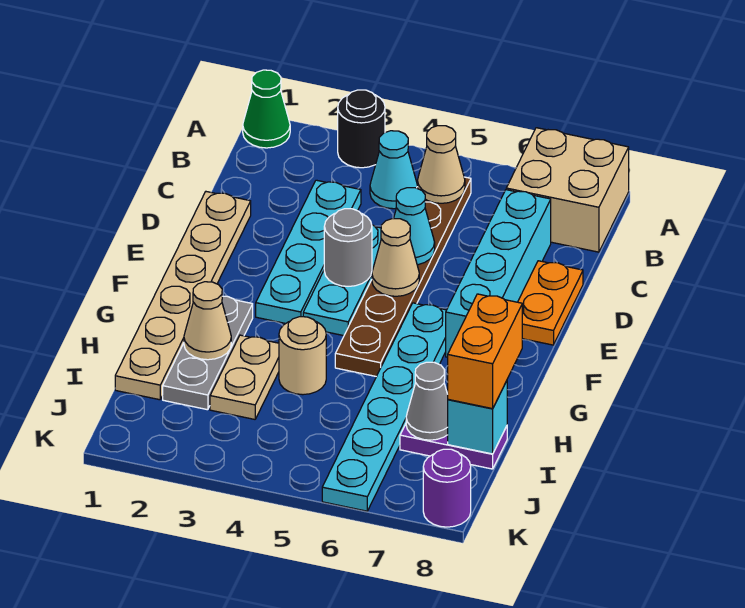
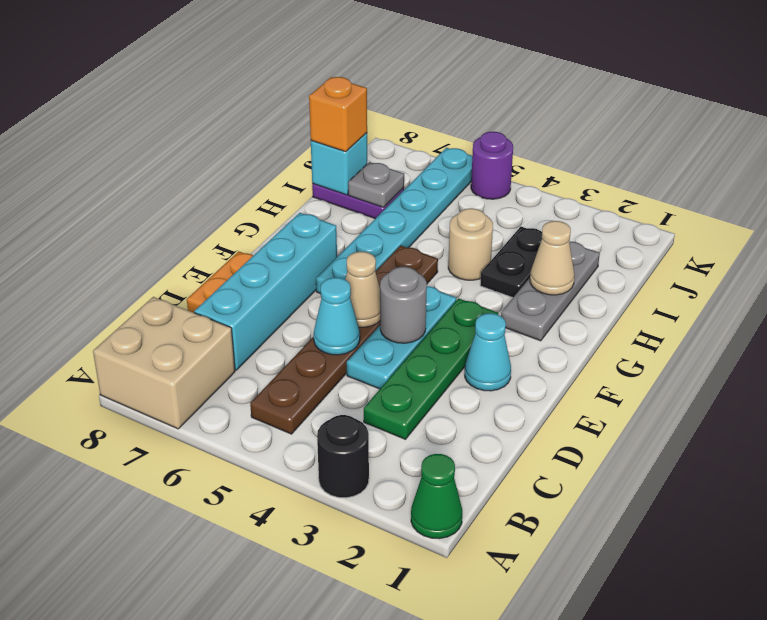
cyan 1x1 cone [370,131,417,209] -> cyan 1x1 cone moved to [465,313,511,391]
tan 1x1 cone [417,126,465,203] -> none
cyan 1x4 plate [256,180,361,324] -> green 1x4 plate [364,298,498,439]
tan 1x6 plate [115,192,251,400] -> none
tan 1x2 plate [210,335,279,419] -> black 1x2 plate [480,227,542,297]
orange 1x2 brick [448,294,522,409] -> orange 1x1 brick [309,77,367,152]
grey 1x1 cone [406,362,448,440] -> grey 1x1 plate [348,162,404,207]
purple 1x1 round brick [423,449,471,527] -> purple 1x1 round brick moved to [471,132,513,199]

